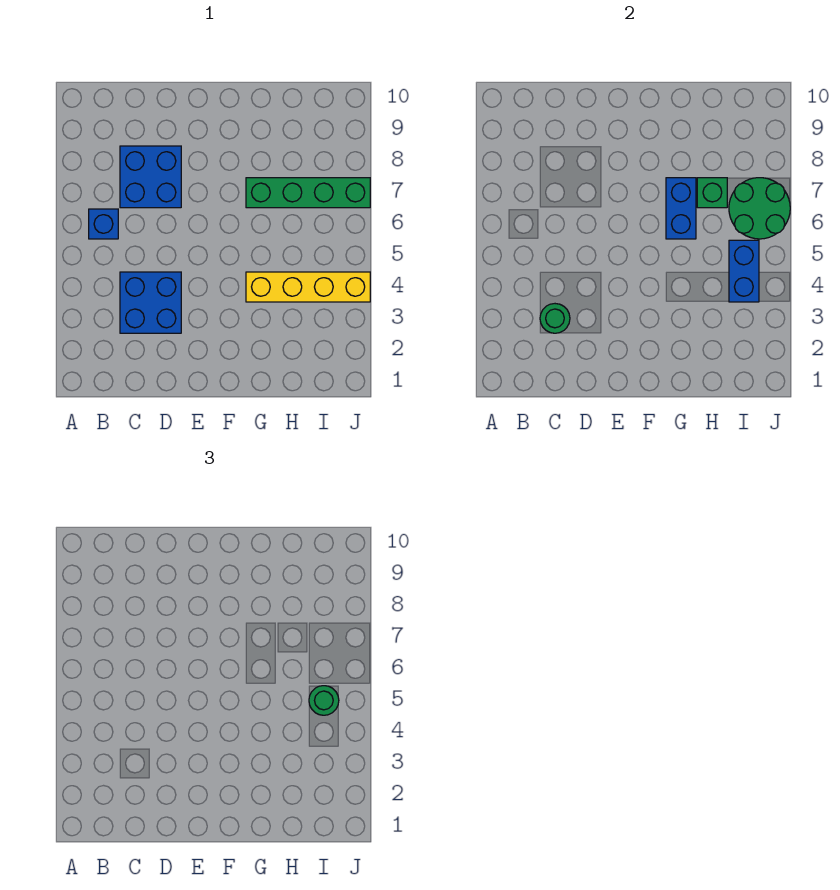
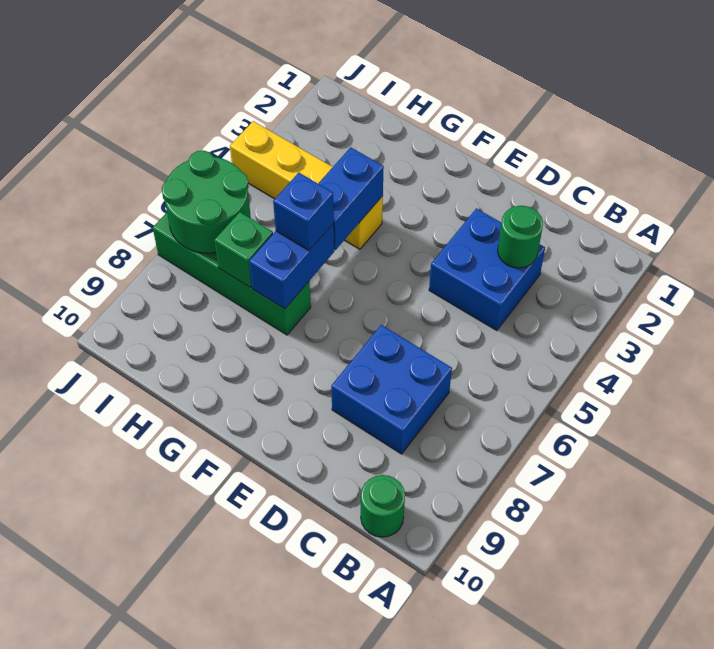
blue 1x1 brick [89,209,118,239] -> blue 1x1 brick moved to [273,173,334,251]
blue 1x2 brick [729,240,759,302] -> blue 1x2 brick moved to [318,147,384,250]
green 1x1 round brick [309,686,339,715] -> green 1x1 round brick moved to [361,475,405,537]

